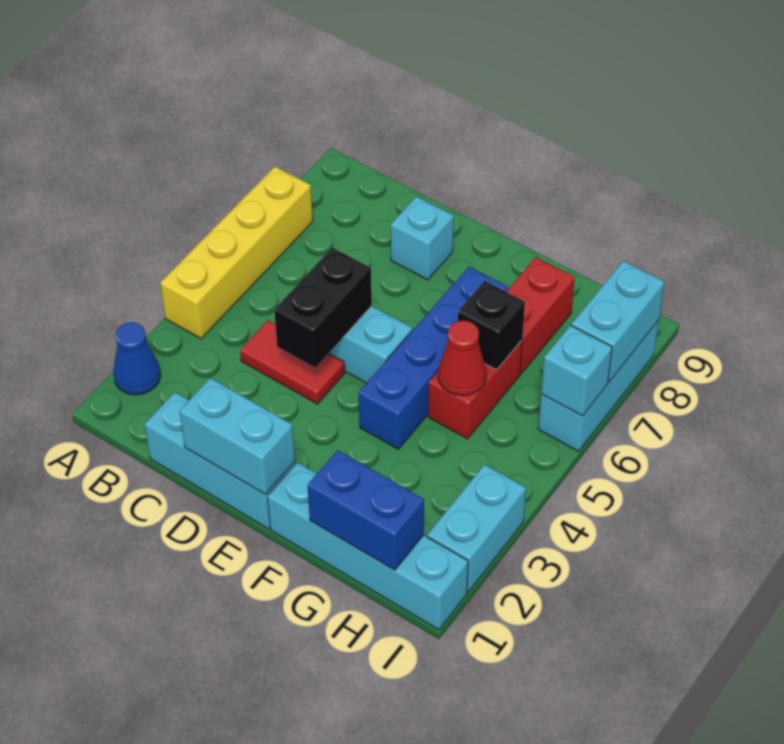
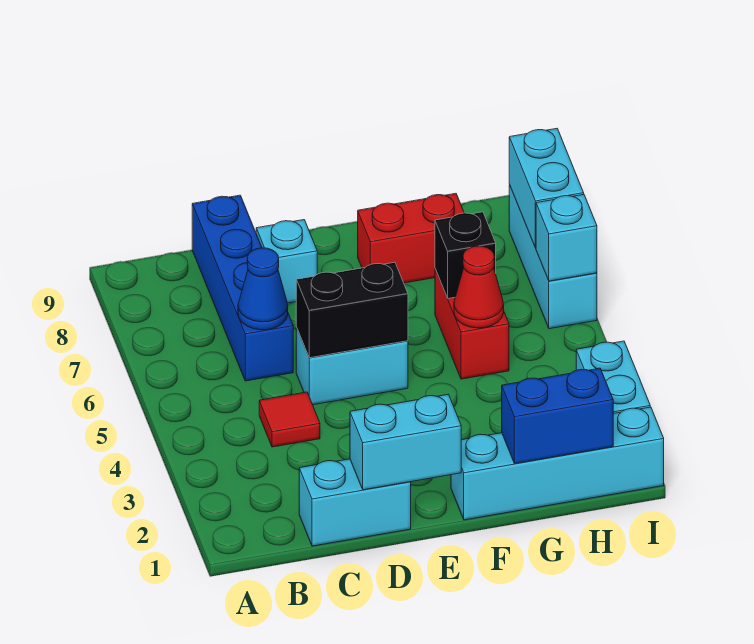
blue 1x1 cone [113,322,161,395] -> blue 1x1 cone moved to [238,248,288,330]
yellow 1x4 brick [160,167,313,339] -> none
cyan 1x3 brick [145,392,295,529] -> cyan 1x2 brick [299,459,411,546]
red 1x2 tile [240,320,345,404] -> red 1x1 tile [259,392,320,447]
black 1x2 brick [274,248,372,368] -> black 1x2 brick turned to [296,262,408,358]
blue 1x4 brick [359,267,508,449] -> blue 1x4 brick moved to [192,195,293,381]
red 1x2 brick [506,257,575,374] -> red 1x2 brick turned to [358,193,464,283]

